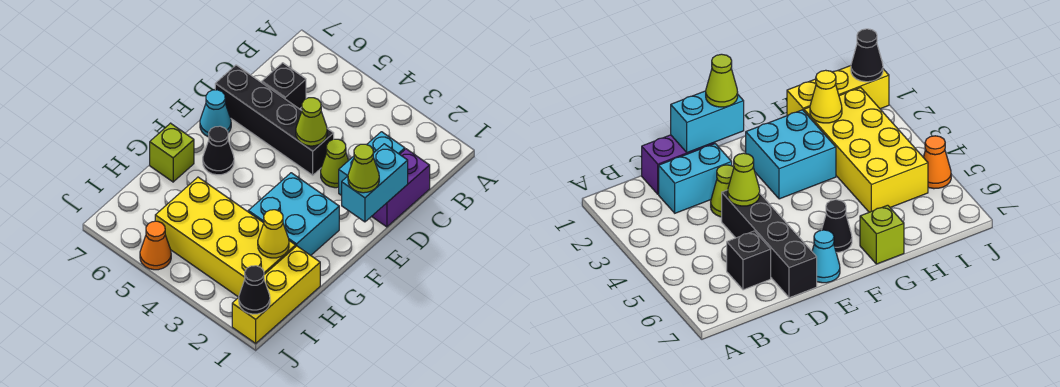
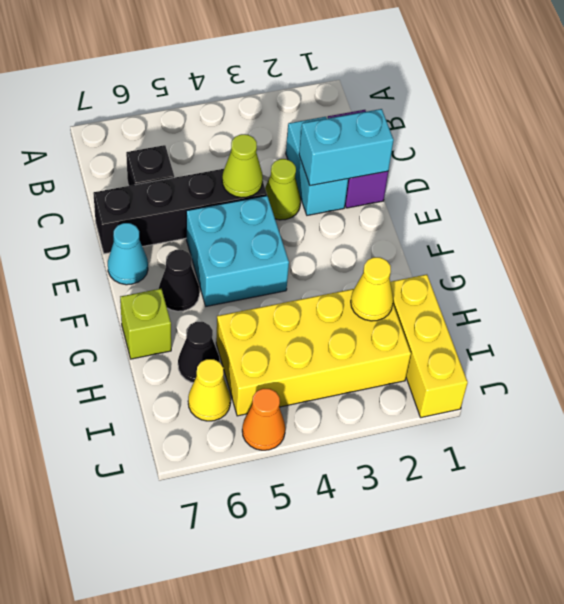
cyan 1x2 brick [342,144,408,222] -> cyan 1x2 brick turned to [299,109,394,186]
lime 1x1 cone [348,144,379,193] -> none
cyan 2x2 brick [248,173,339,255] -> cyan 2x2 brick moved to [186,196,289,306]
none -> yellow 1x1 cone [188,359,231,421]
black 1x1 cone [239,266,270,314] -> black 1x1 cone moved to [178,322,220,383]

